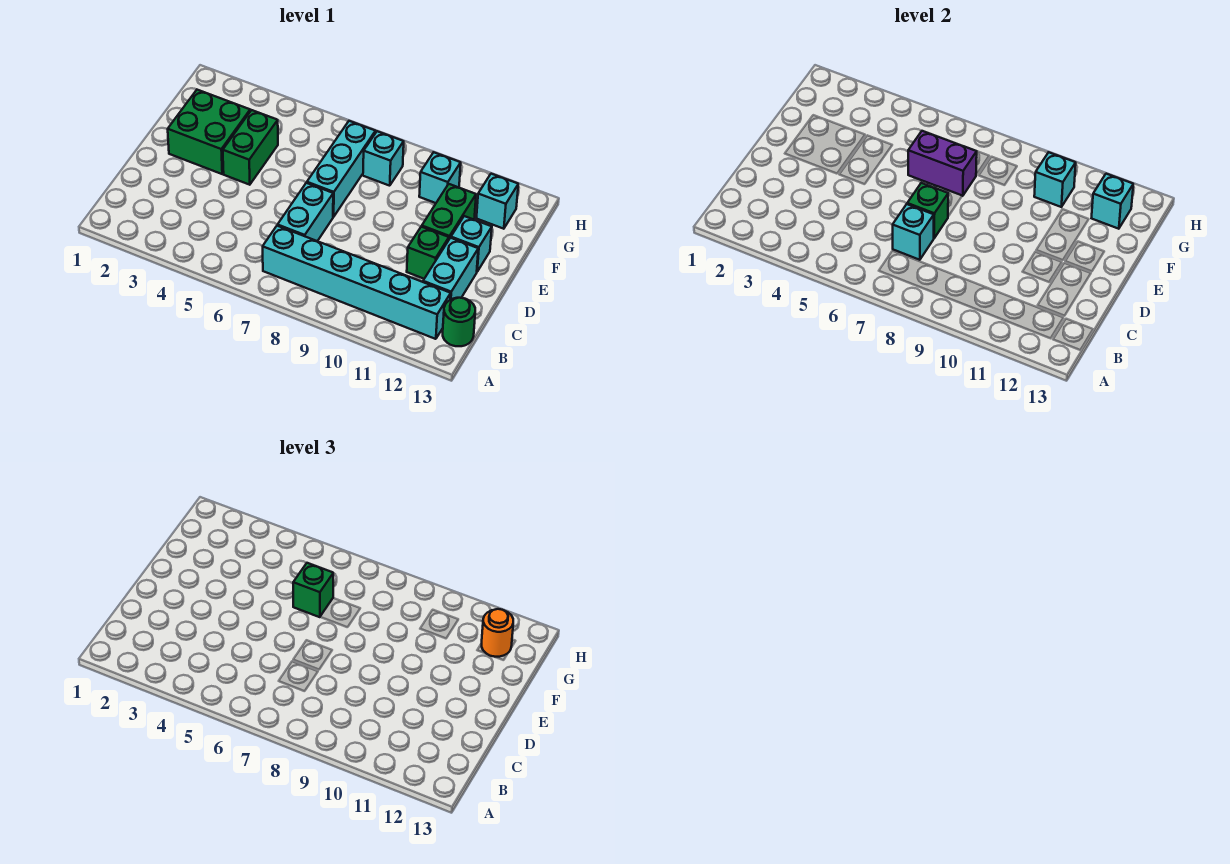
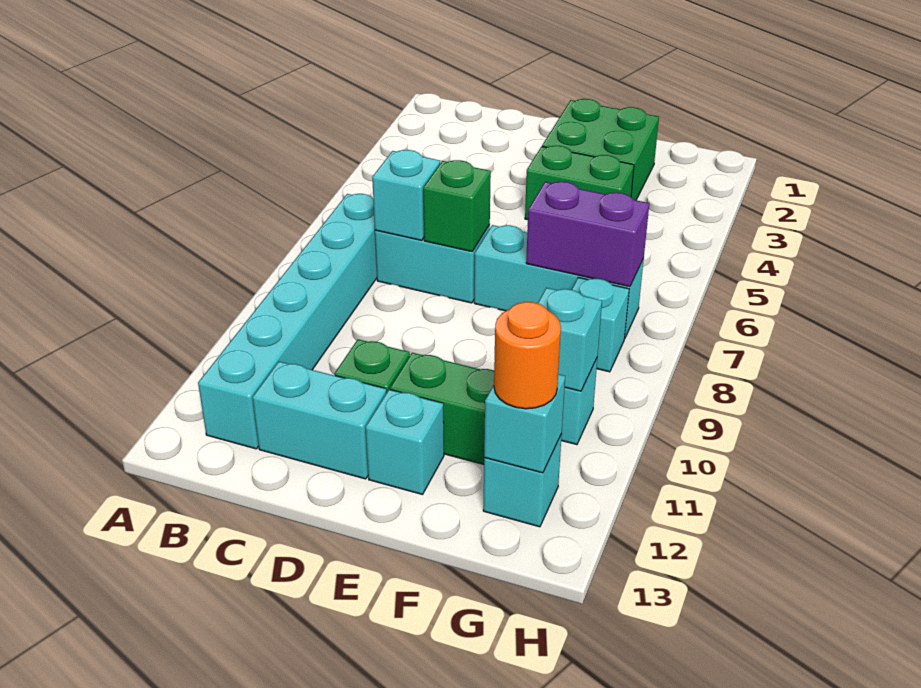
green 1x1 round brick [443,298,475,346] -> none
purple 1x2 brick [908,131,977,196] -> purple 1x2 brick turned to [526,182,649,287]
green 1x1 brick [293,563,333,617] -> none

